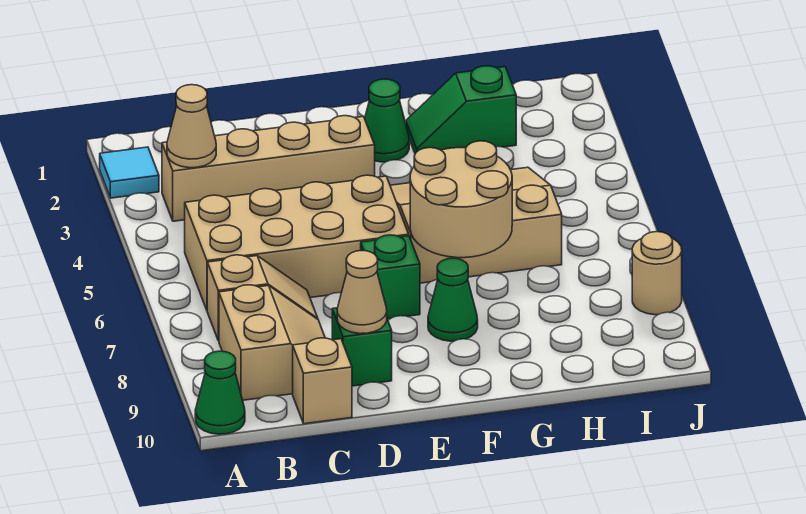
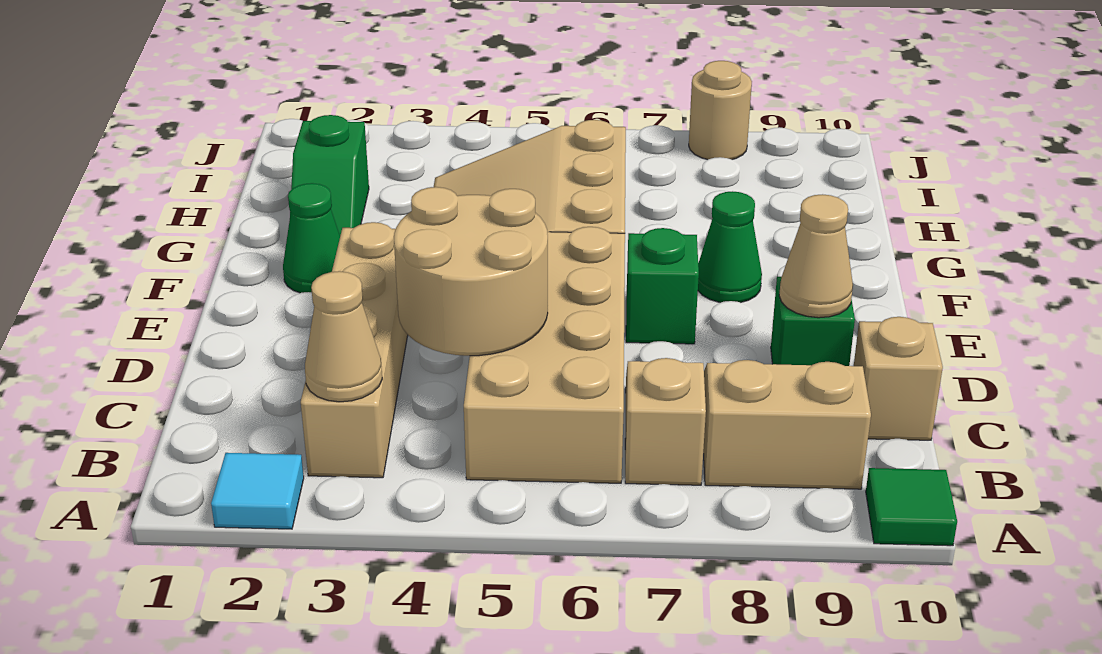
green 1x1 cone [195,351,245,434] -> green 1x1 tile [866,468,957,546]
tan 2x2 round brick [410,141,512,258] -> tan 2x2 round brick moved to [394,187,548,356]

